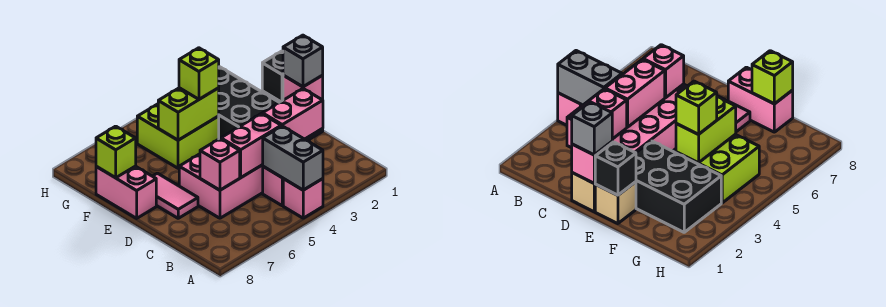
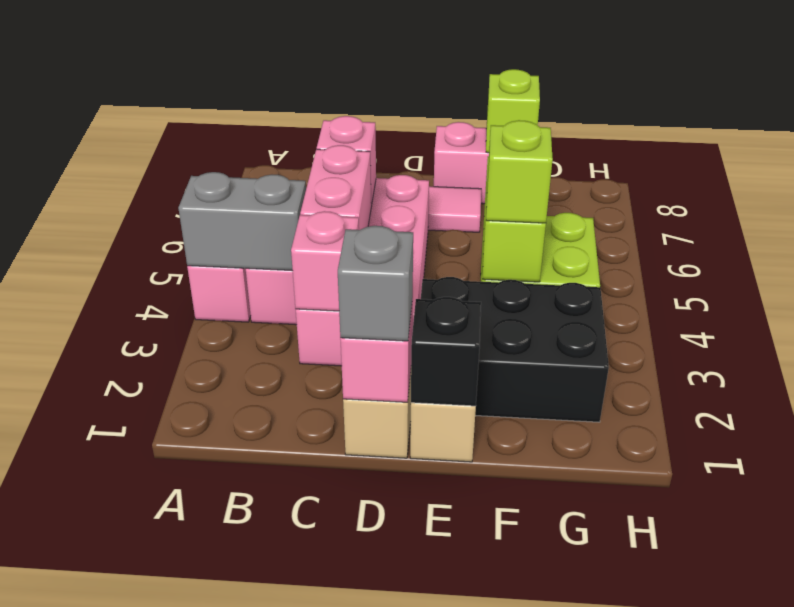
pink 1x2 brick [262,89,323,139] -> pink 1x1 brick [291,211,359,311]

